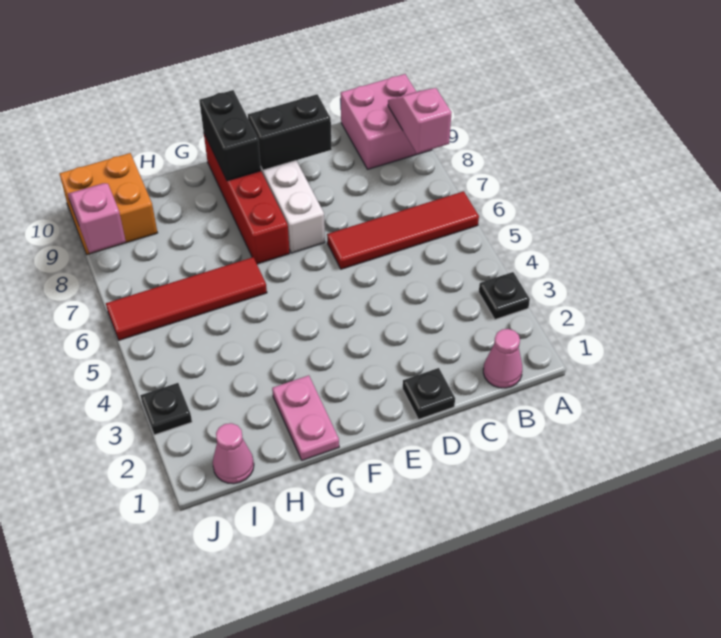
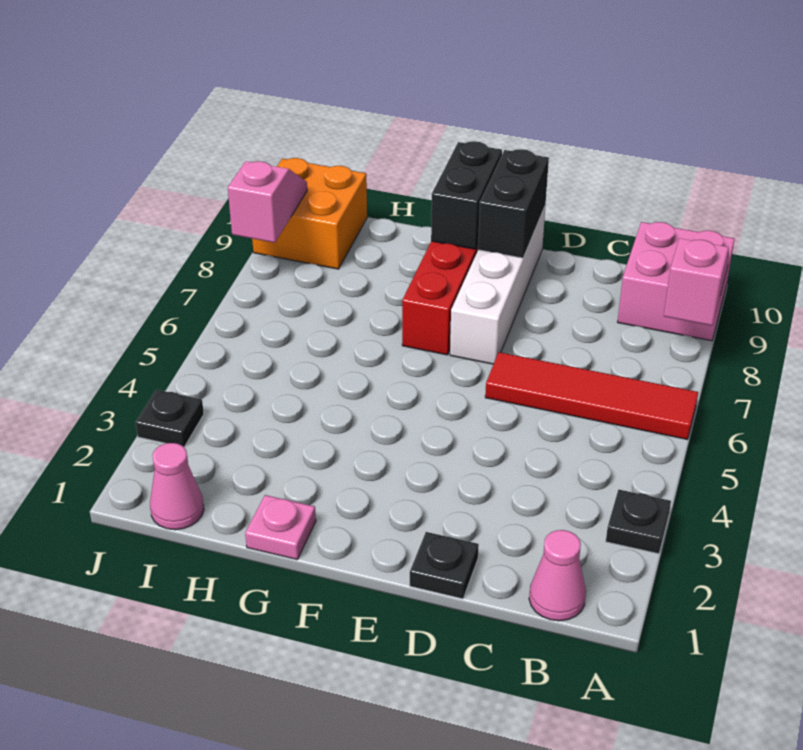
black 1x2 brick [248,95,332,170] -> black 1x2 brick turned to [478,149,549,258]
pink 1x2 plate [272,375,339,460] -> pink 1x1 plate [245,495,316,560]
red 1x4 tile [106,257,267,340] -> none

